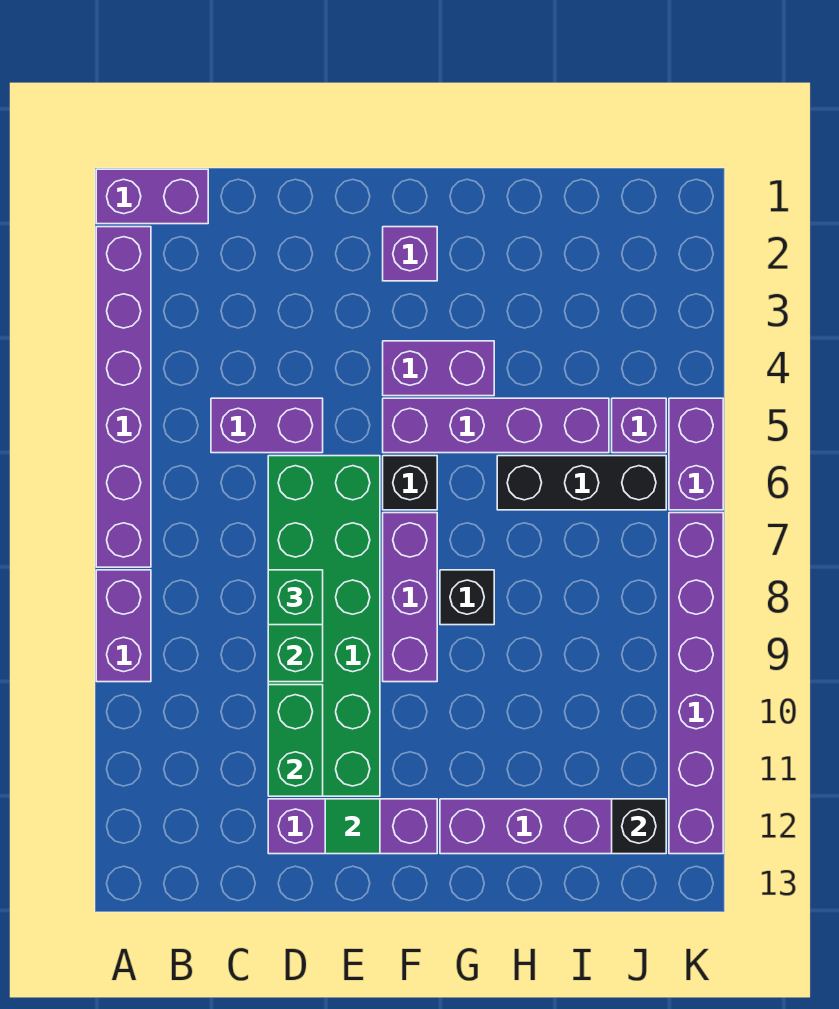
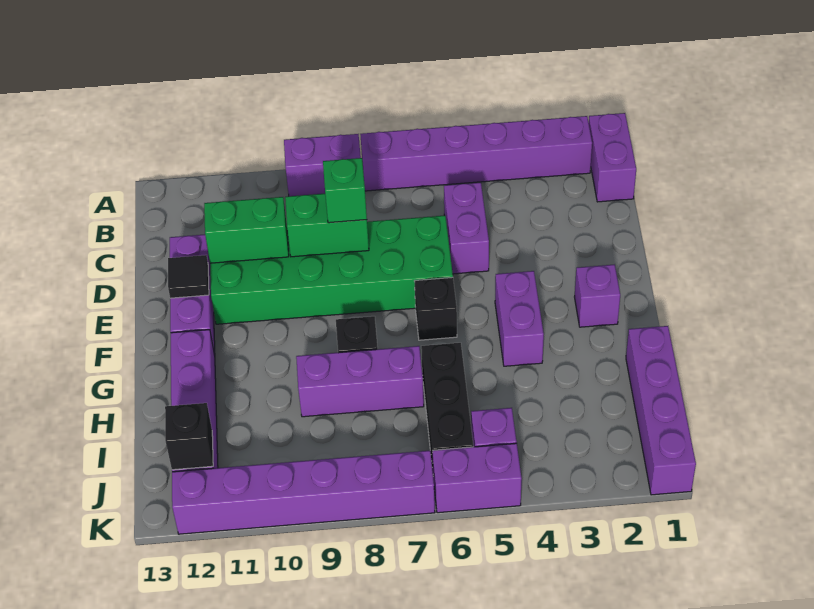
green 1x1 tile [325,799,380,854] -> black 1x1 tile [168,255,209,298]
purple 1x4 brick [383,398,609,453] -> purple 1x4 brick moved to [626,326,696,495]
purple 1x3 brick [383,513,437,682] -> purple 1x3 brick moved to [296,346,424,417]

